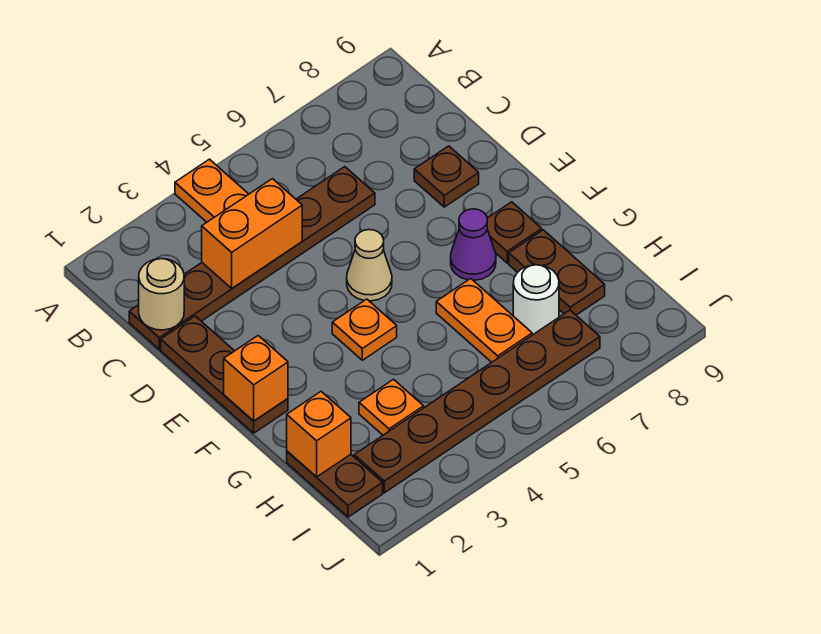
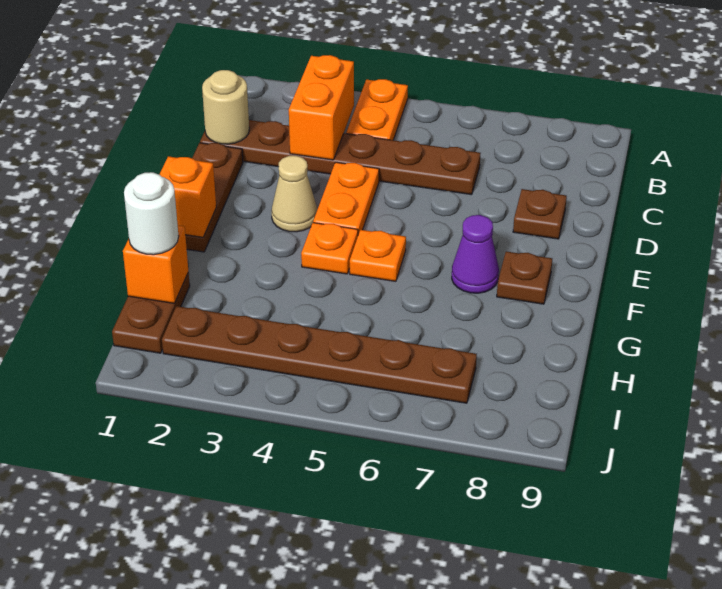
orange 1x2 brick [202,179,302,288] -> orange 1x2 brick turned to [289,55,354,160]
tan 1x1 cone [347,230,392,301] -> tan 1x1 cone moved to [272,156,317,232]
orange 1x2 plate [436,279,532,362] -> orange 1x2 plate moved to [313,162,379,235]
brown 1x2 plate [509,230,605,315] -> none
orange 1x1 plate [359,379,424,435] -> orange 1x1 plate moved to [350,230,406,281]
white 1x1 round brick [513,265,559,335] -> white 1x1 round brick moved to [124,172,179,255]

